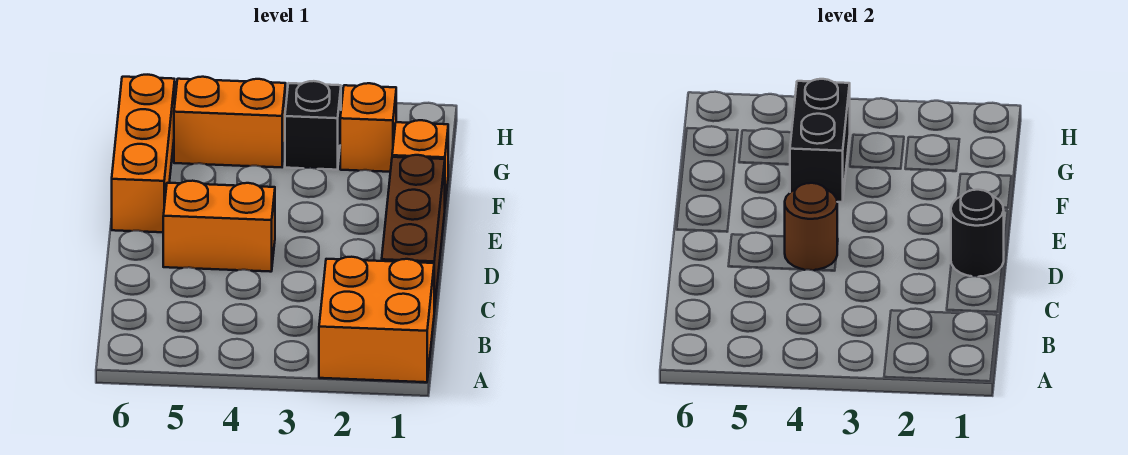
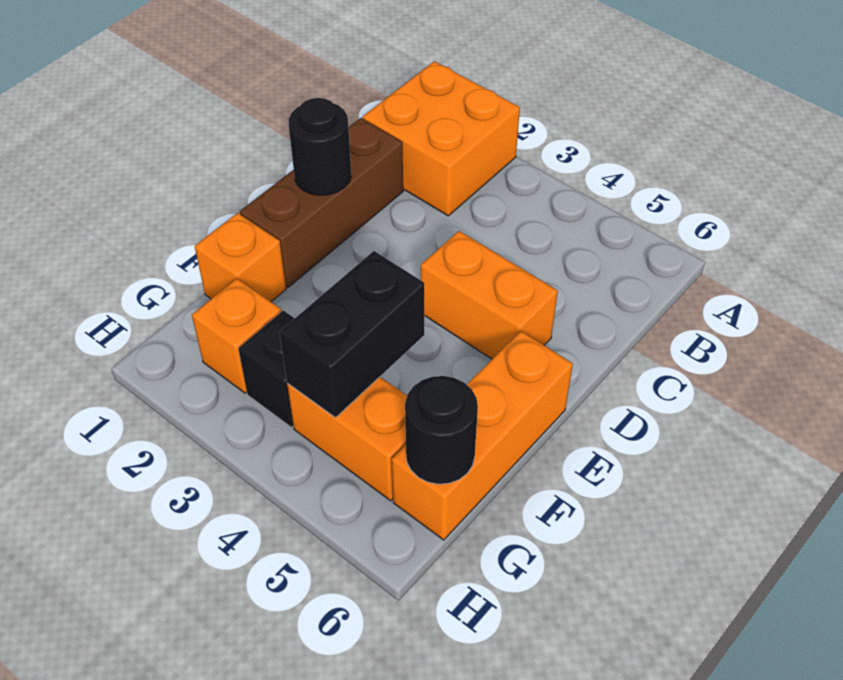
brown 1x1 round brick [785,183,837,270] -> none
none -> black 1x1 round brick [405,376,478,484]

